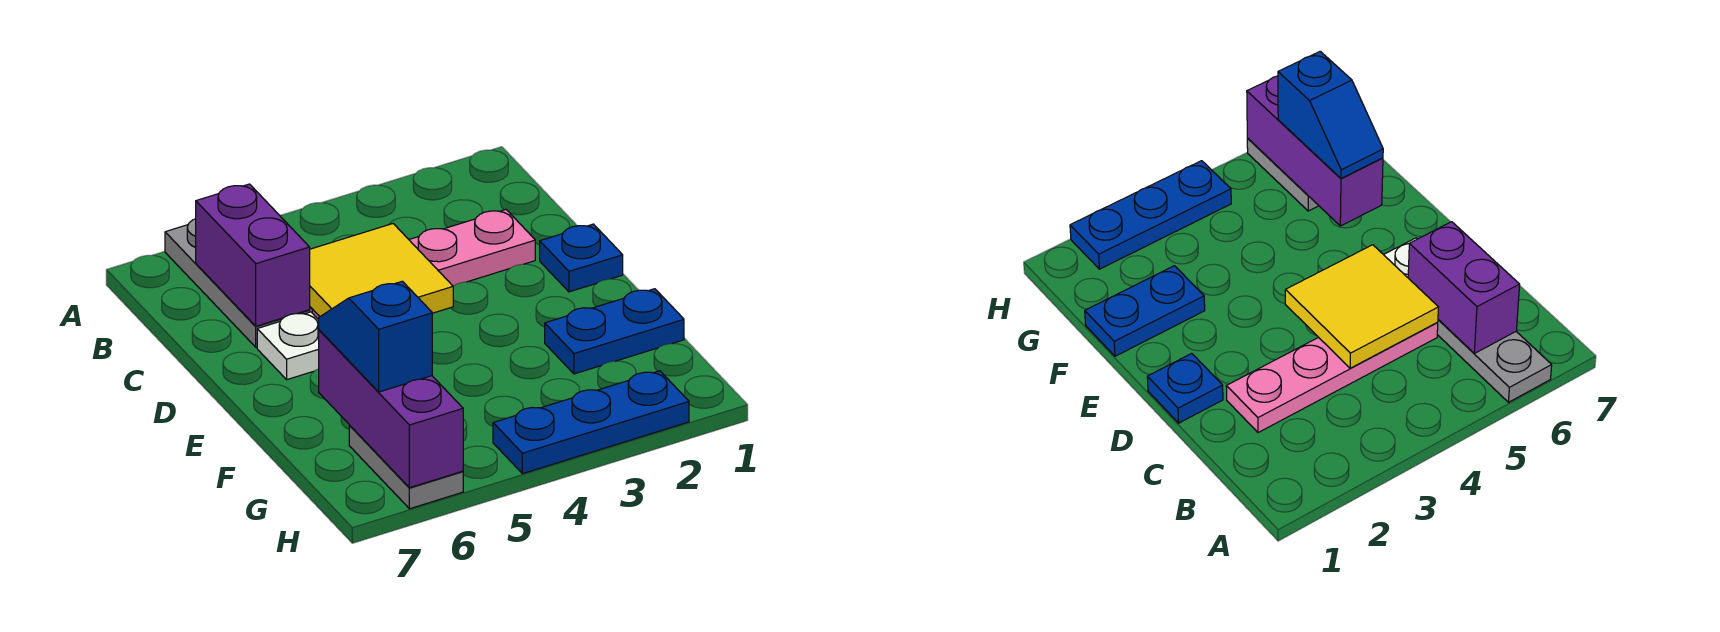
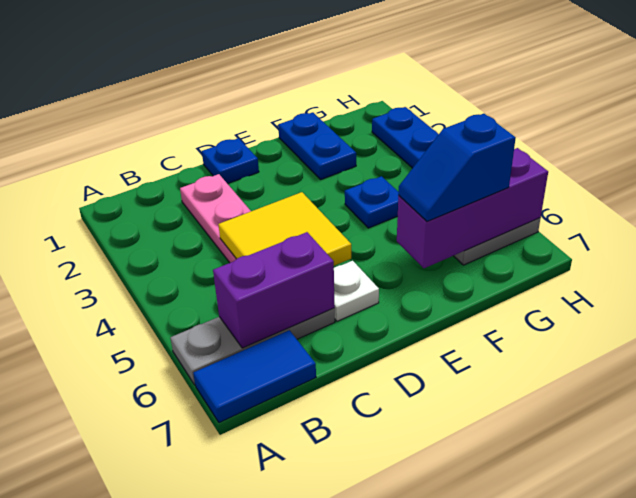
none -> blue 1x2 tile [193,330,316,423]
none -> blue 1x1 plate [345,176,399,228]

